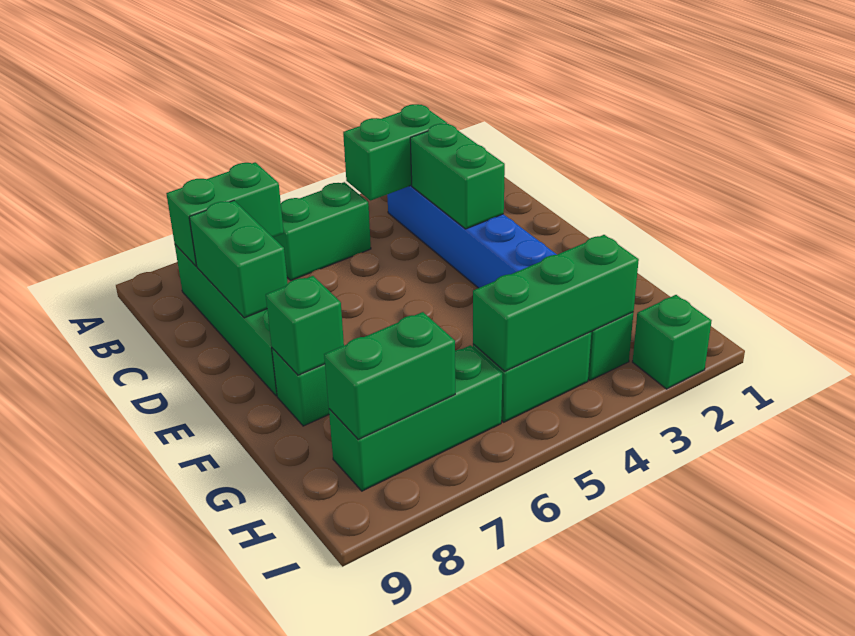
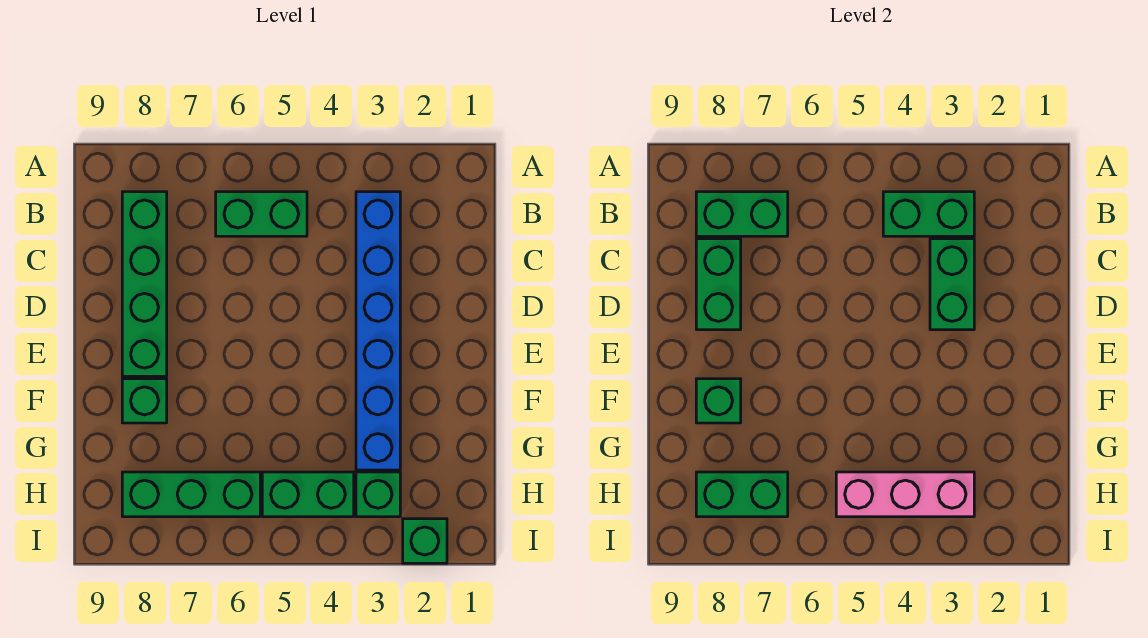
green 1x3 brick [473,235,639,372] -> pink 1x3 brick [836,472,974,517]

